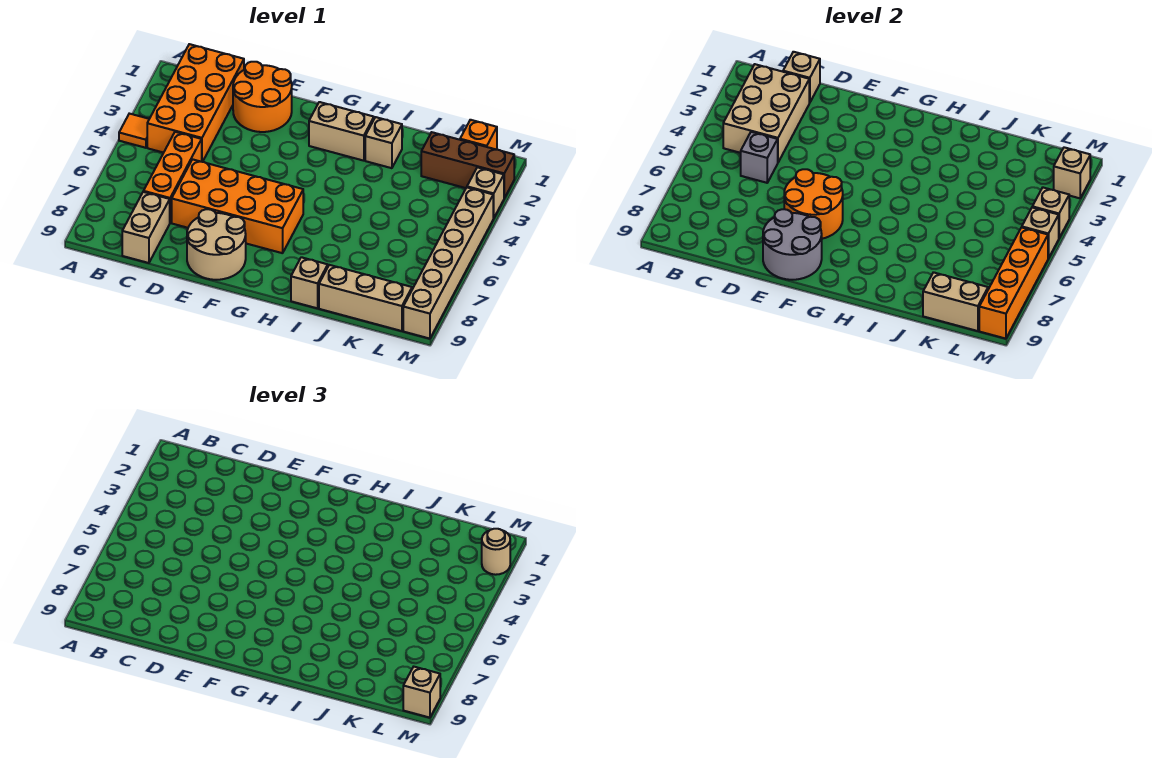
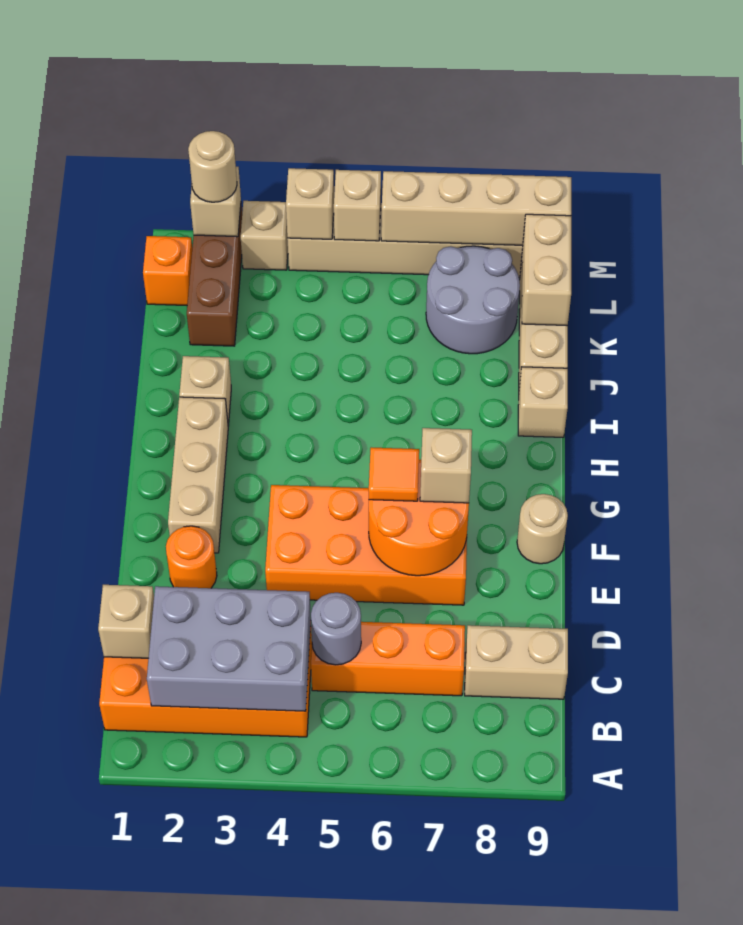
orange 1x1 tile [119,114,149,148] -> orange 1x1 tile moved to [369,447,419,501]
tan 2x3 brick [723,64,809,162] -> grey 2x3 brick [147,586,311,711]
grey 1x1 brick [741,132,778,183] -> grey 1x1 round brick [311,593,361,665]
orange 2x2 round brick [233,62,292,132] -> orange 1x1 round brick [166,526,217,588]
orange 2x4 brick [172,159,303,253] -> orange 2x4 brick turned to [265,485,467,605]
tan 2x2 round brick [187,209,246,280] -> tan 1x1 round brick [517,494,568,564]
grey 2x2 round brick [763,209,822,280] -> grey 2x2 round brick moved to [426,246,520,354]
tan 1x2 brick [309,102,374,161] -> tan 1x3 brick [168,397,228,553]
orange 1x4 brick [979,227,1048,339] -> tan 1x4 brick [381,171,571,246]
tan 1x1 brick [403,667,440,718] -> tan 1x1 brick moved to [420,428,472,503]

